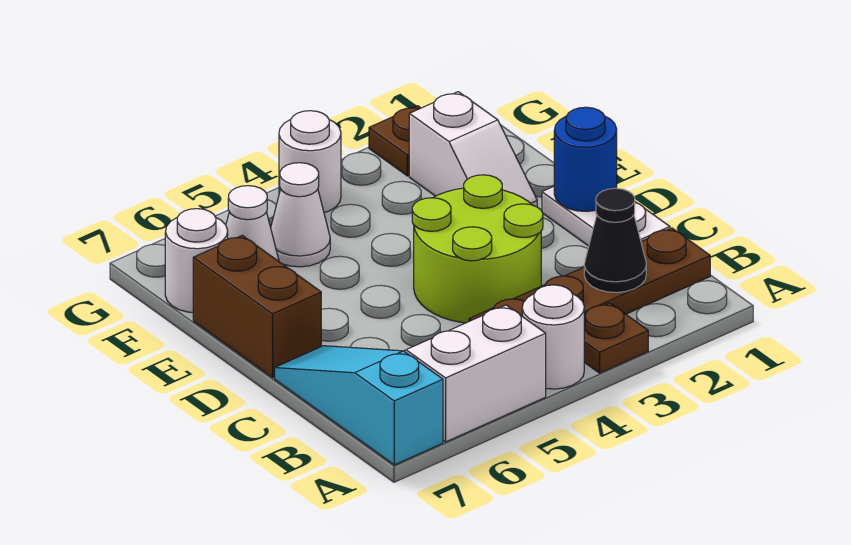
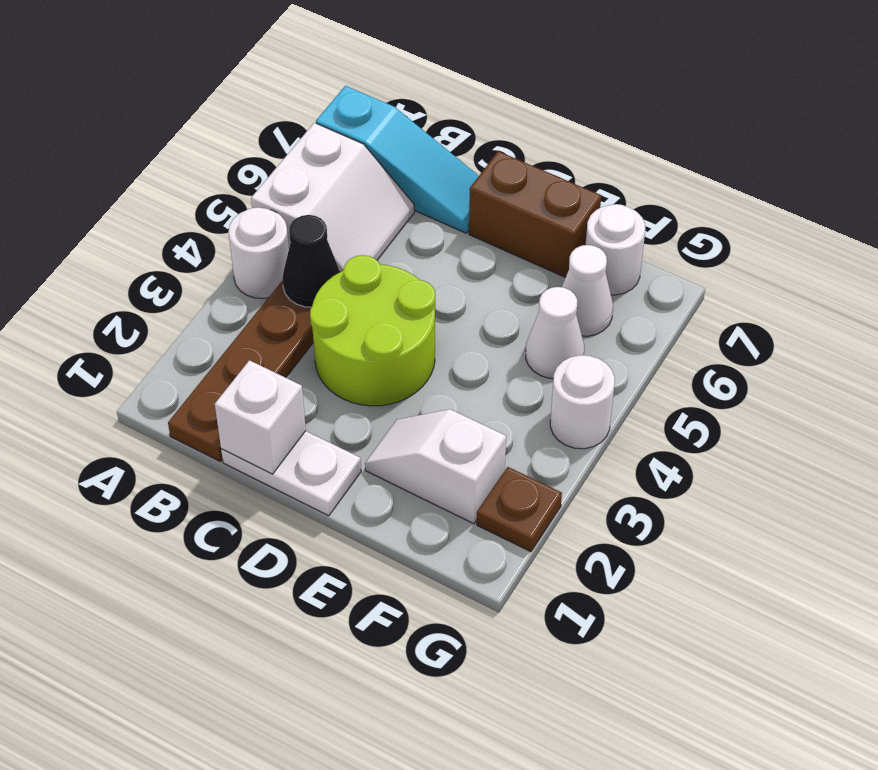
brown 1x1 plate [584,303,648,373] -> none
black 1x1 cone [584,188,646,293] -> black 1x1 cone moved to [282,215,340,307]
none -> white 1x1 brick [215,360,306,474]
blue 1x1 round brick [554,107,617,212] -> none

